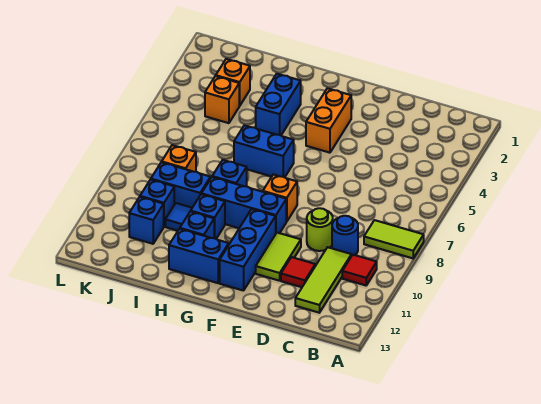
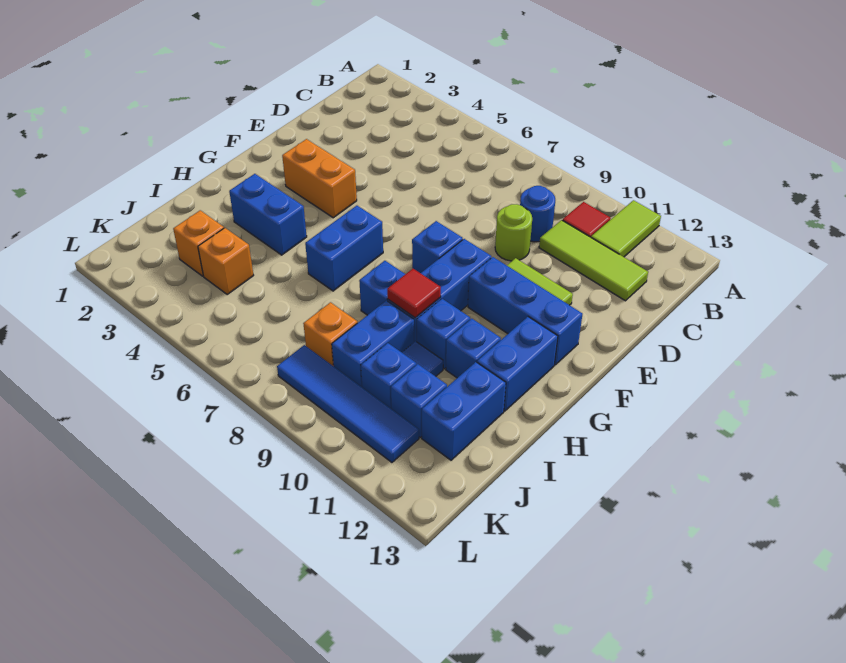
lime 1x2 tile [364,220,424,258] -> lime 1x2 tile moved to [591,200,661,257]
red 1x1 tile [281,257,315,287] -> red 1x1 tile moved to [387,269,441,318]
orange 1x1 brick [263,175,297,222] -> blue 1x1 brick [412,221,463,273]
none -> blue 1x2 brick [422,362,506,460]
none -> blue 1x4 tile [277,345,419,462]

